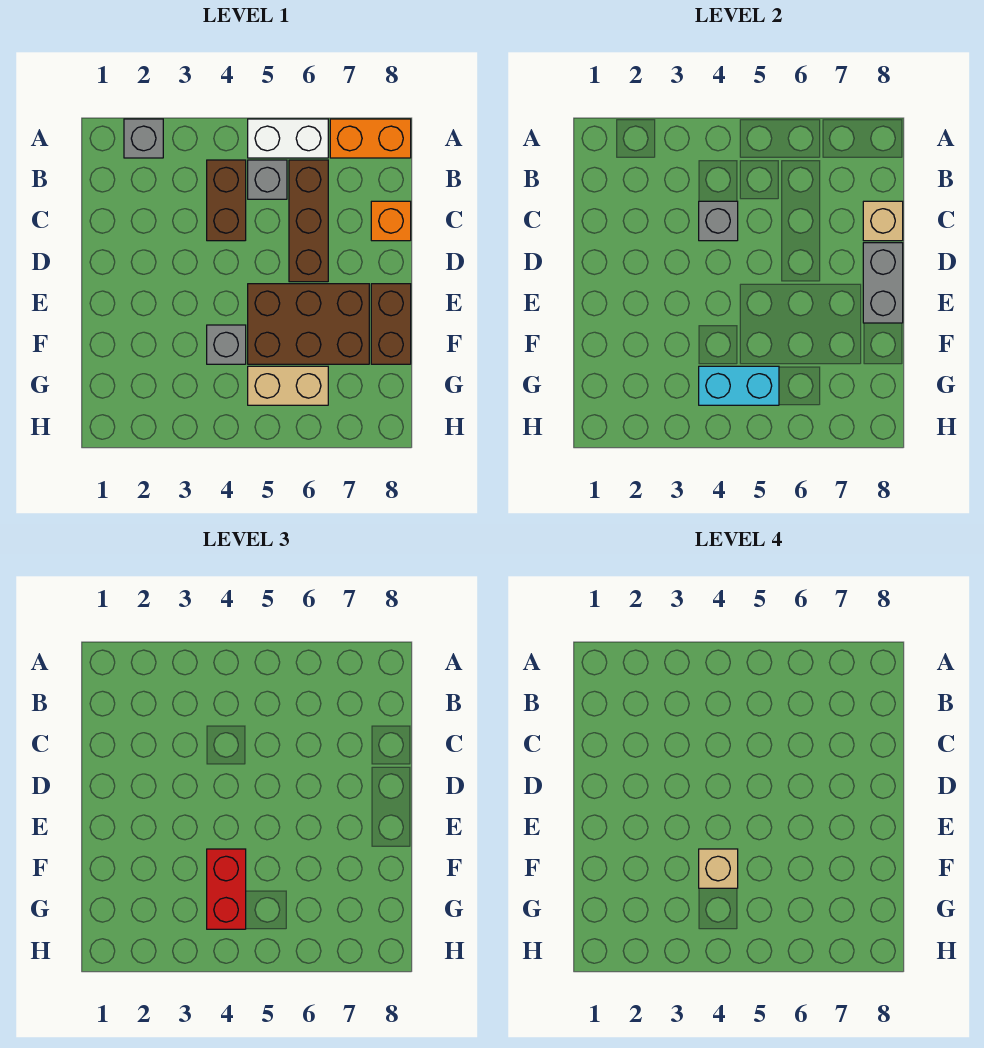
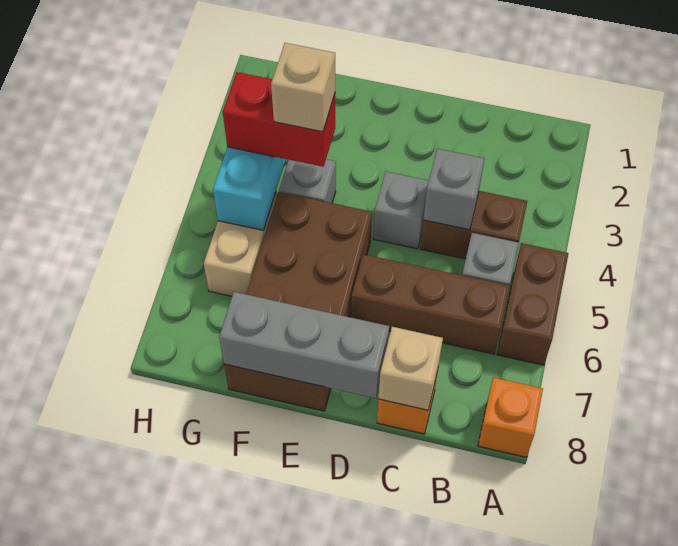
grey 1x1 brick [124,119,163,158] -> grey 1x1 brick moved to [373,172,429,249]
white 1x2 brick [248,119,328,158] -> brown 1x2 brick [497,243,569,365]
orange 1x2 brick [330,119,411,158] -> orange 1x1 brick [478,377,543,457]
grey 1x2 brick [863,243,903,323] -> grey 1x3 brick [219,292,389,398]

